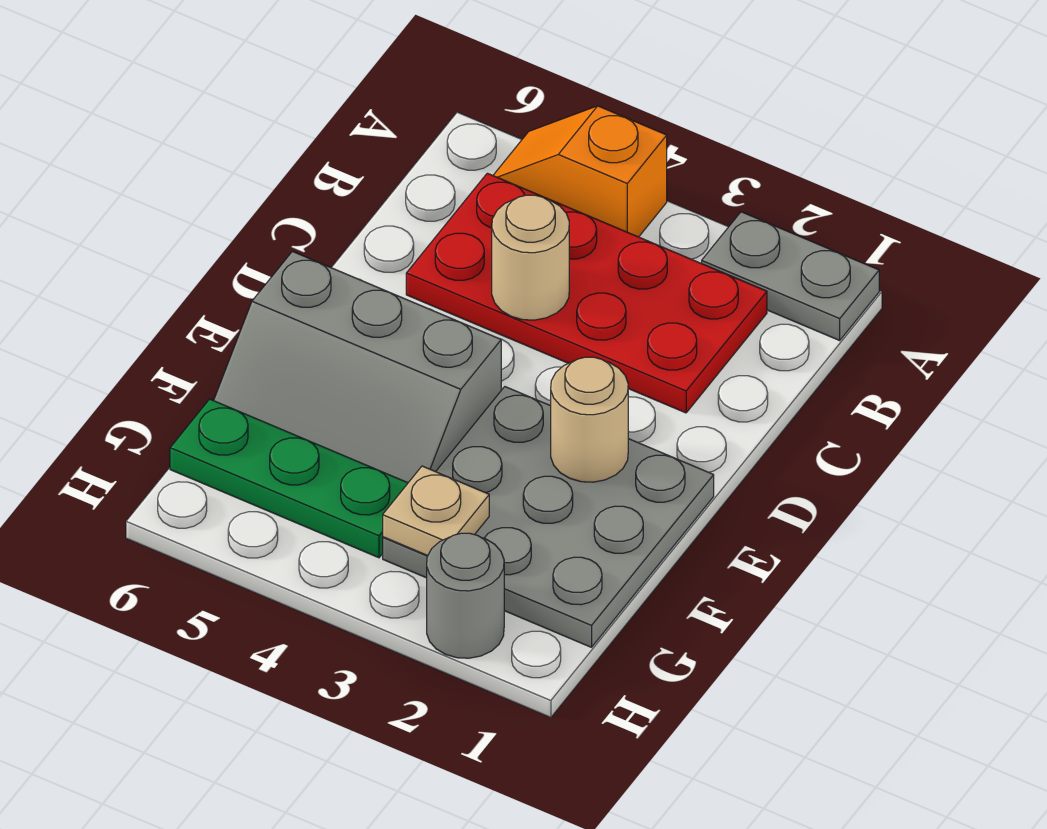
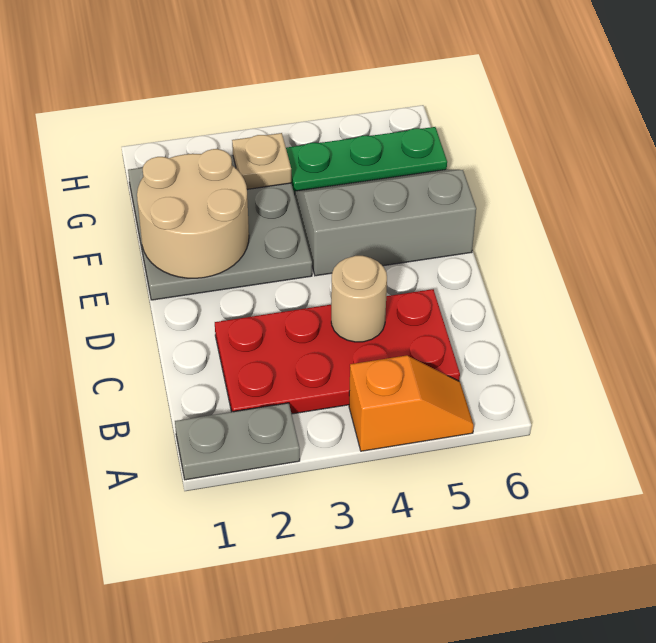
tan 1x1 round brick [551,357,628,482] -> tan 2x2 round brick [137,149,249,278]
grey 1x1 round brick [427,533,504,658] -> none

